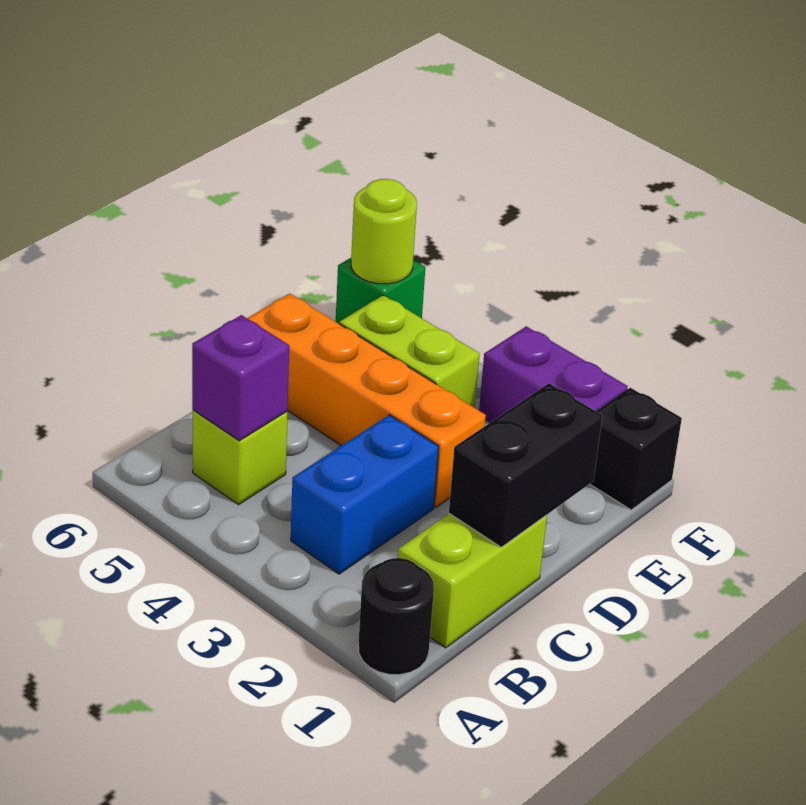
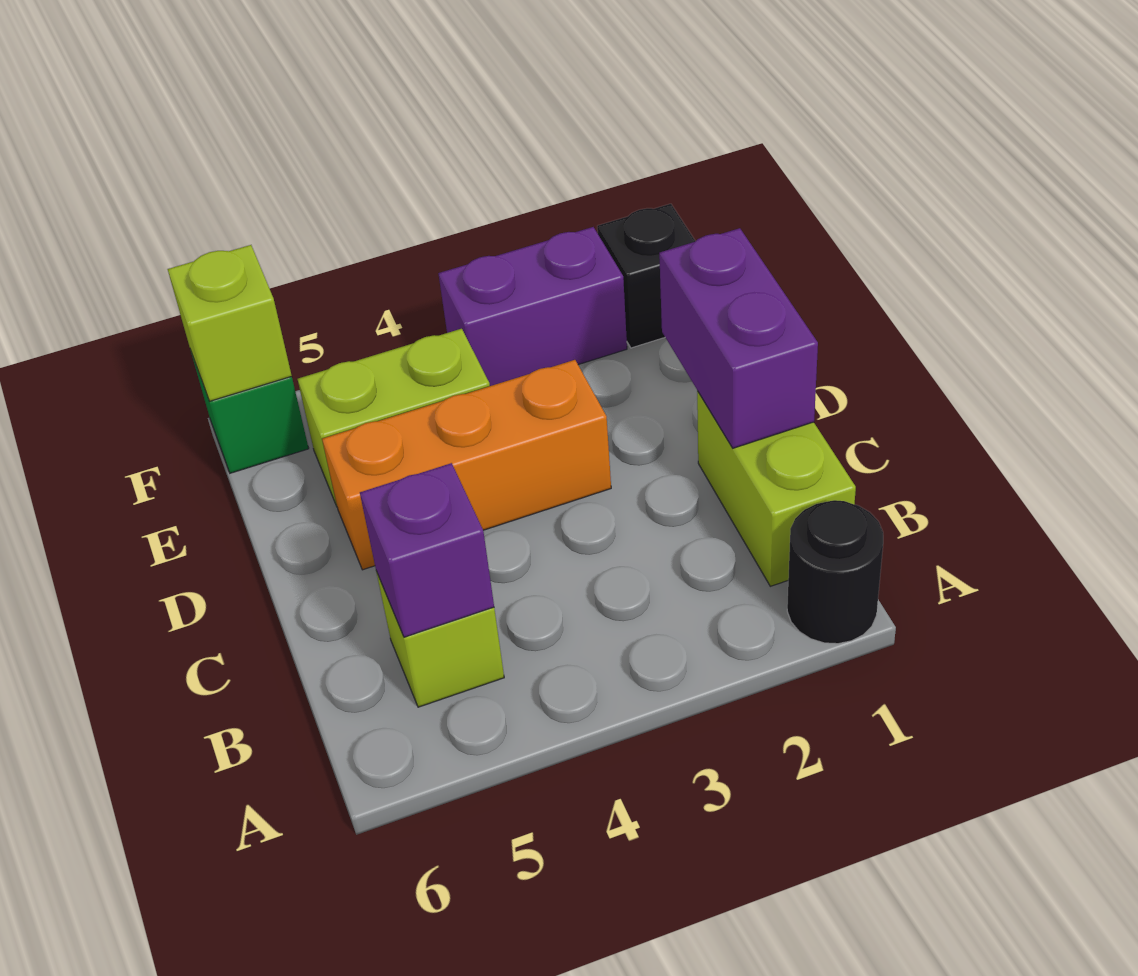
blue 1x2 brick [291,415,439,574] -> none
black 1x2 brick [449,383,602,547] -> purple 1x2 brick [659,228,818,448]
orange 1x4 brick [247,293,486,507] -> orange 1x3 brick [322,360,611,570]
lime 1x1 round brick [351,179,417,284] -> lime 1x1 brick [168,245,292,401]

